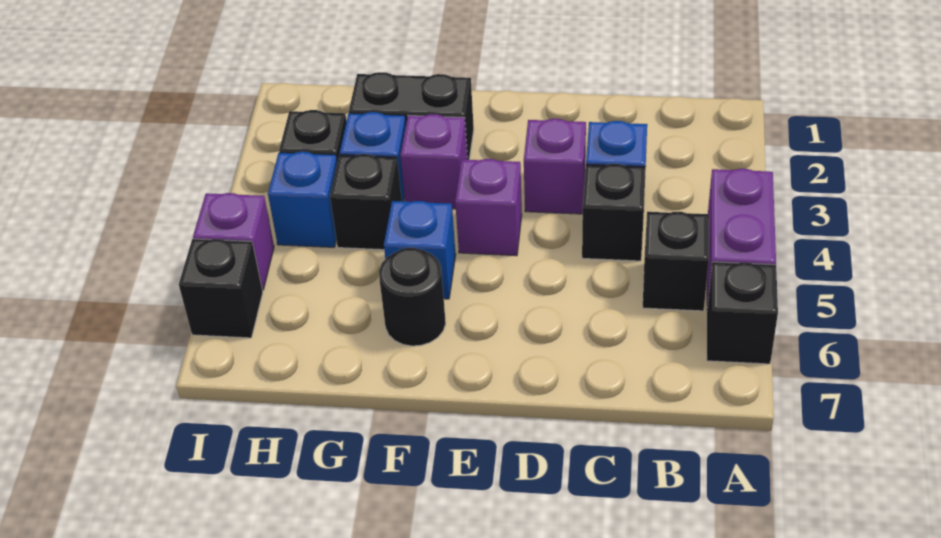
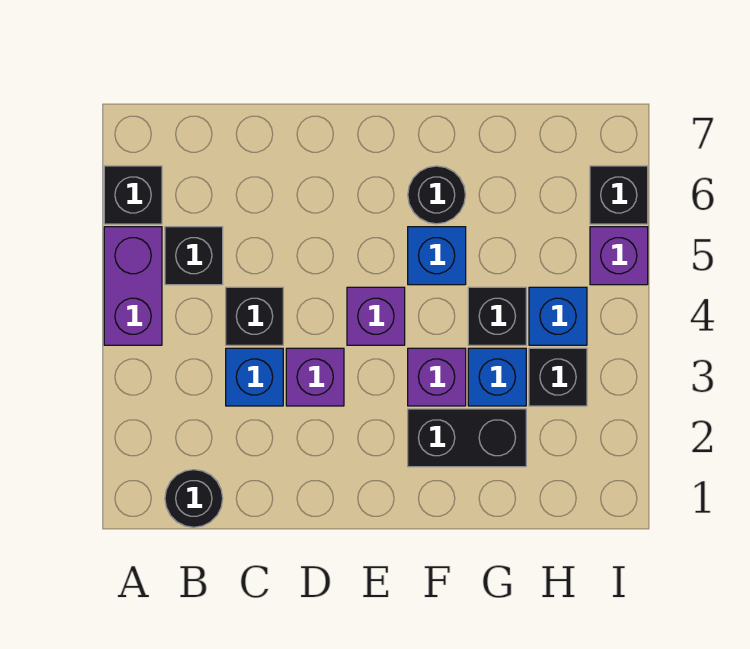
none -> black 1x1 round brick [165,470,223,527]

